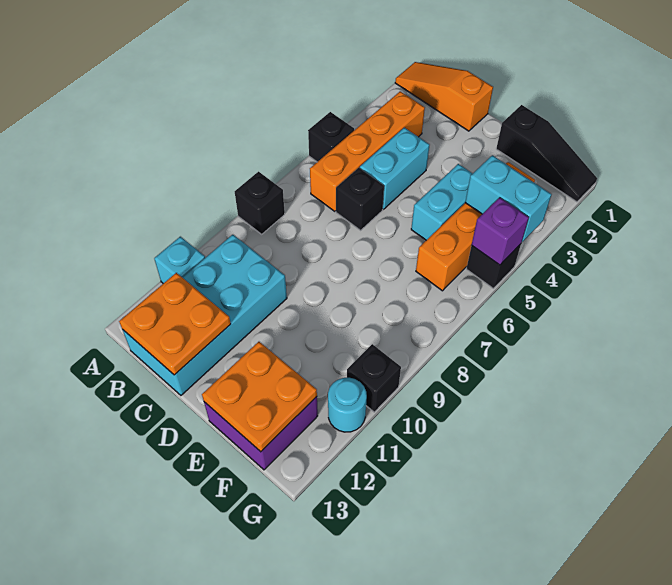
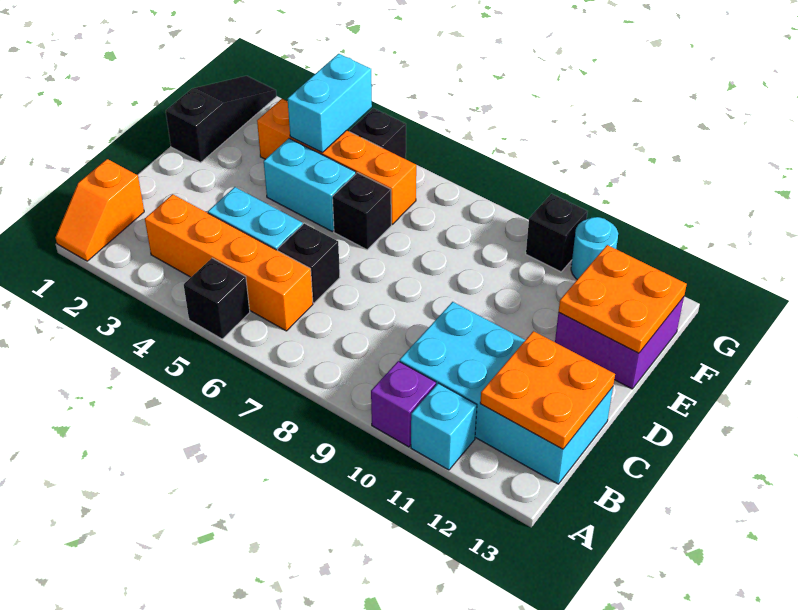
orange 1x3 slope [395,62,493,131] -> orange 1x2 slope [55,159,144,261]
black 1x1 brick [235,172,285,234] -> black 1x1 brick moved to [333,173,391,250]
purple 1x1 brick [472,198,529,265] -> purple 1x1 brick moved to [371,361,436,447]

